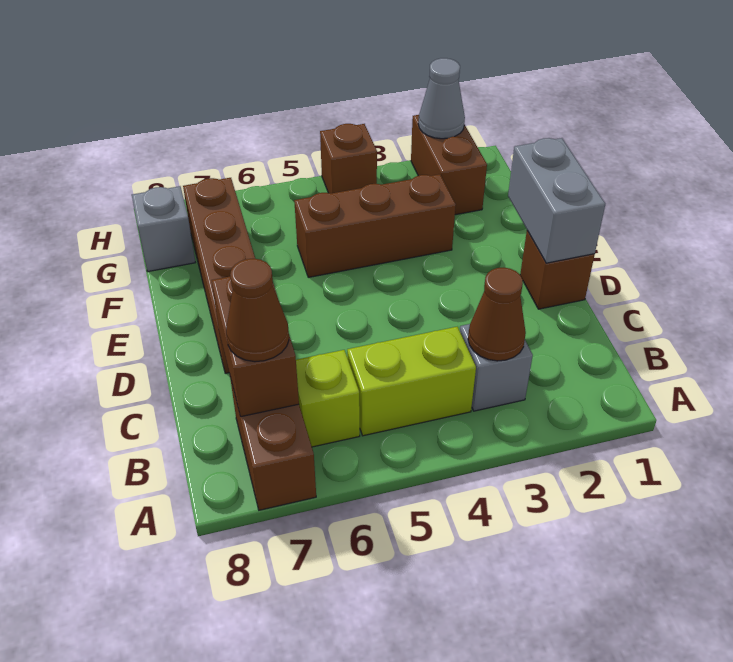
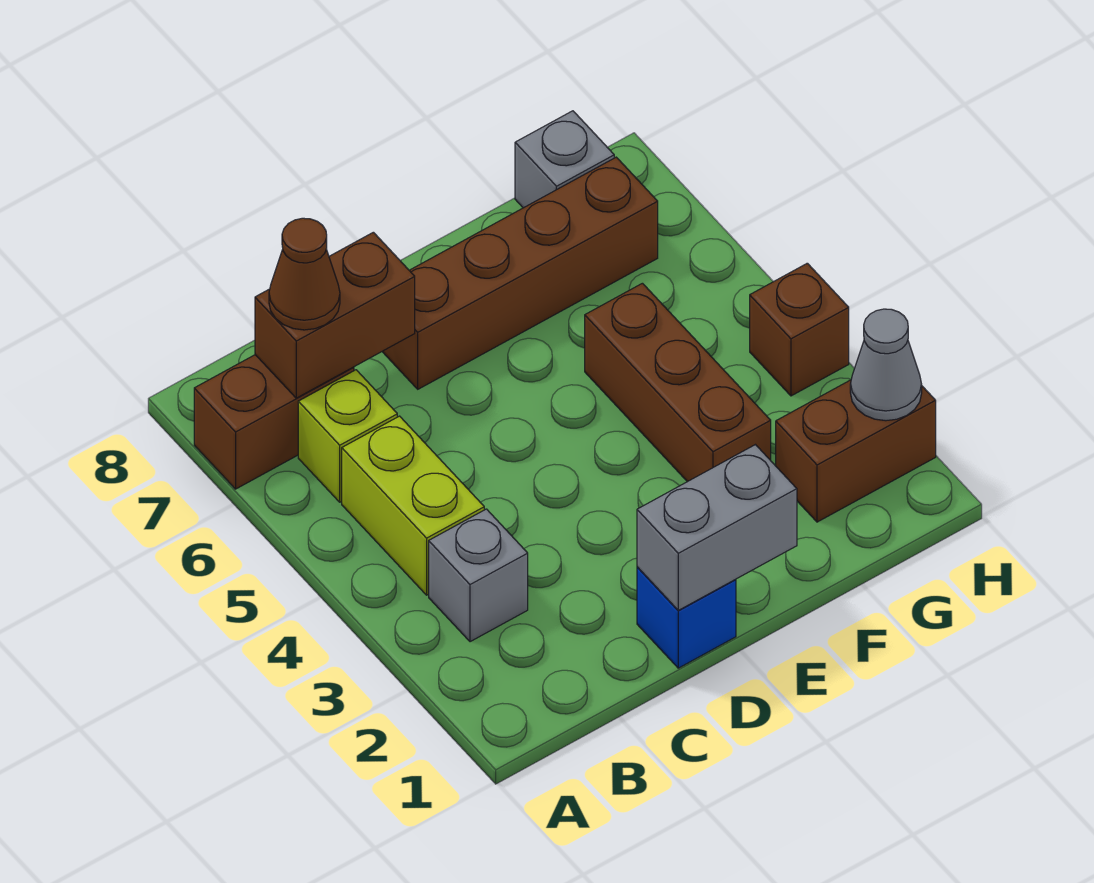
brown 1x1 cone [468,268,526,361] -> none
brown 1x1 brick [520,231,595,309] -> blue 1x1 brick [637,567,736,668]

